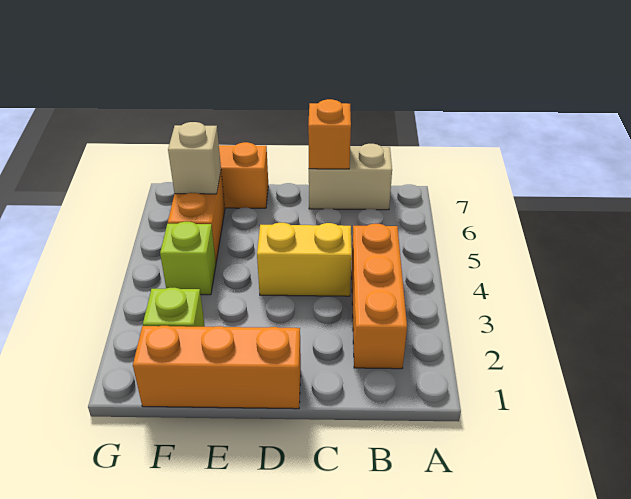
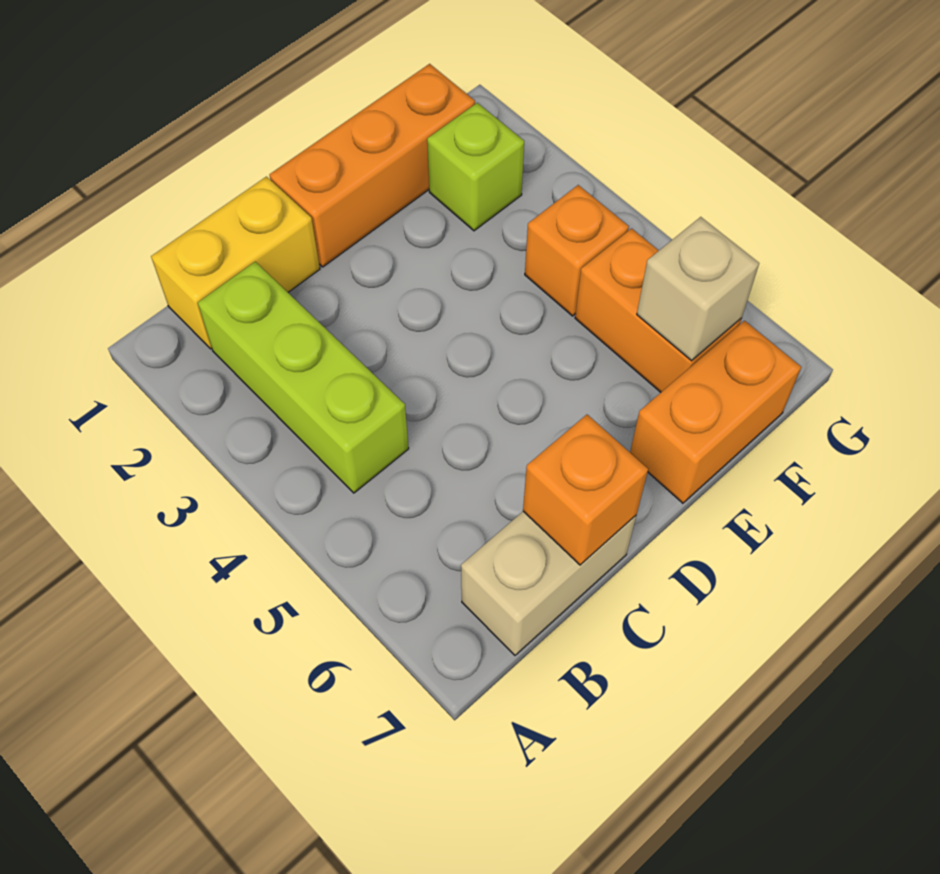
orange 1x3 brick [352,224,407,369] -> lime 1x3 brick [198,262,409,493]
yellow 1x2 brick [257,223,352,296] -> yellow 1x2 brick moved to [151,177,320,349]
lime 1x1 brick [160,222,216,295] -> orange 1x1 brick [525,185,629,316]

